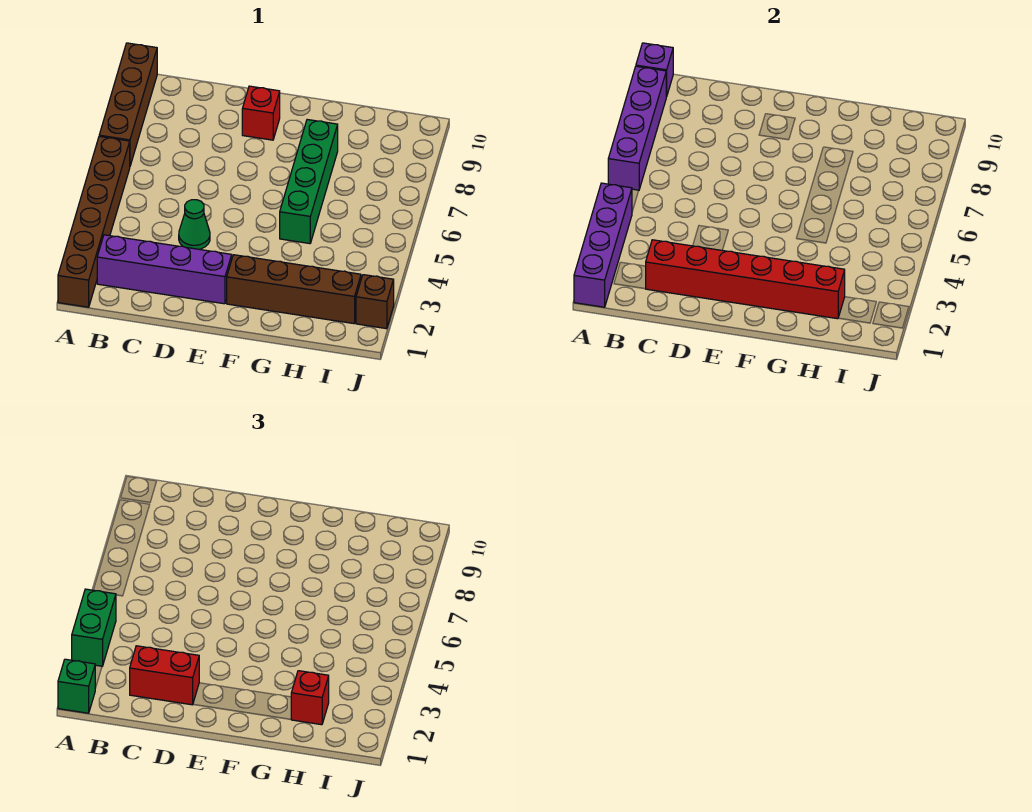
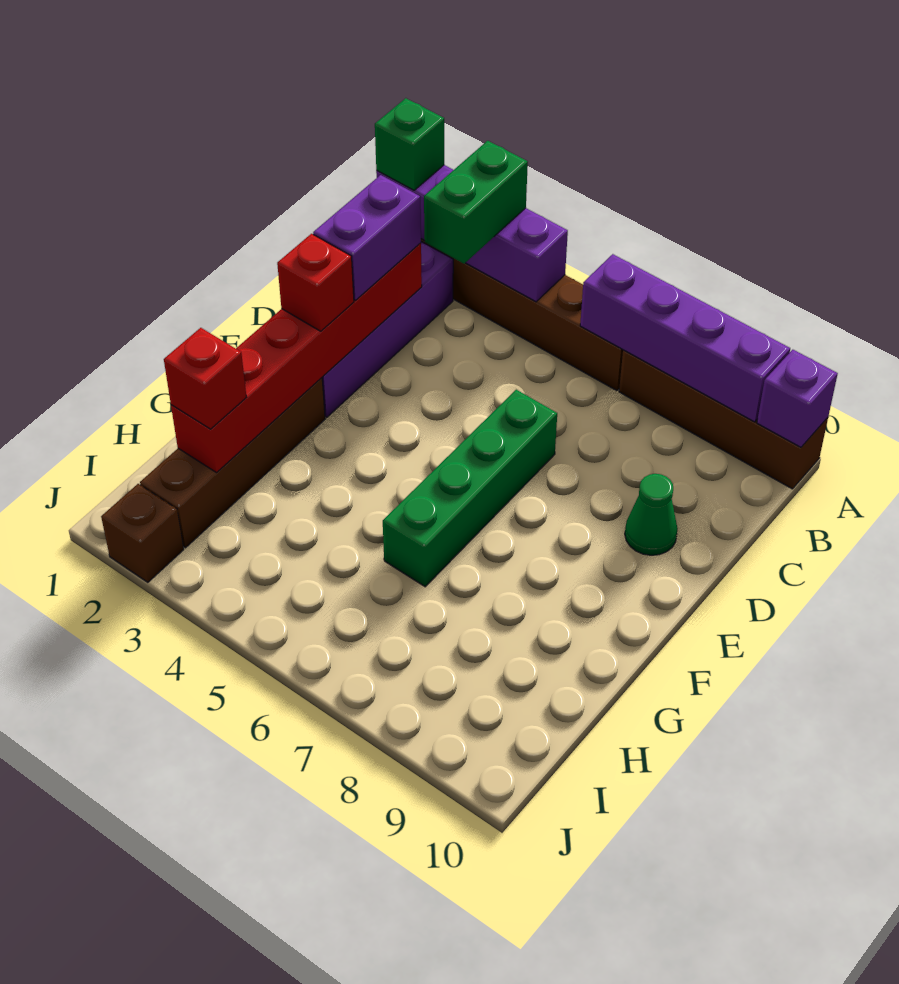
green 1x2 brick [72,589,116,666] -> green 1x2 brick turned to [424,141,528,264]
red 1x2 brick [130,646,199,705] -> purple 1x2 brick [313,175,421,300]
green 1x1 cone [179,200,210,249] -> green 1x1 cone moved to [625,474,678,555]
red 1x1 brick [242,86,280,140] -> red 1x1 brick moved to [277,234,354,331]
green 1x4 brick [280,120,338,244] -> green 1x4 brick turned to [383,390,557,587]

